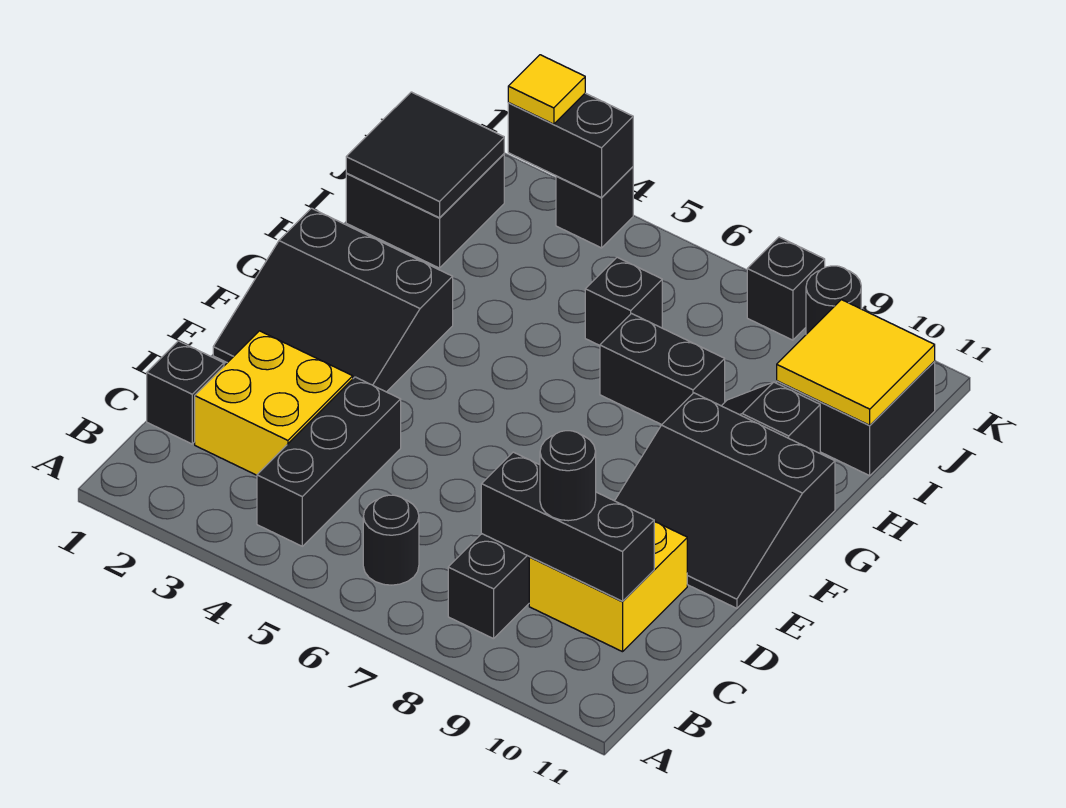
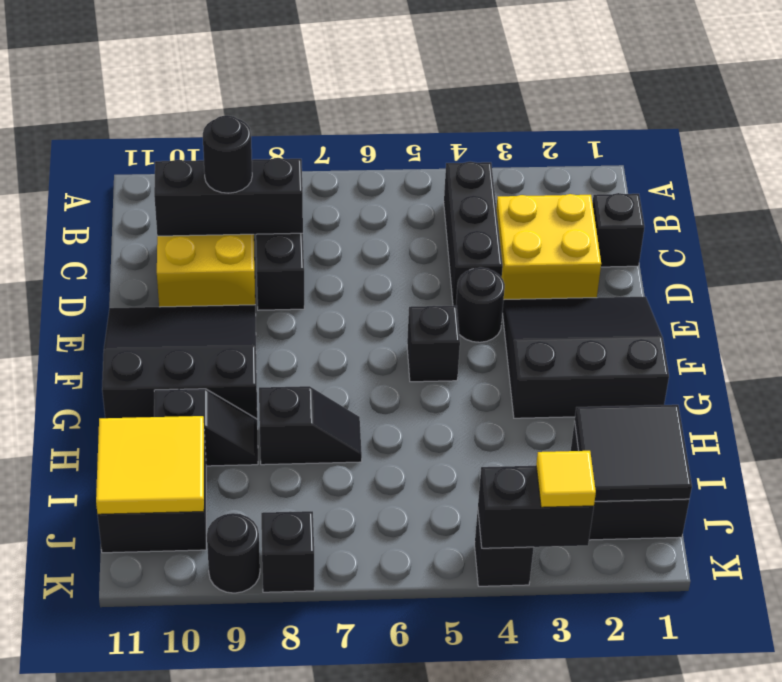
black 1x1 round brick [363,495,419,585] -> black 1x1 round brick moved to [456,267,505,342]
black 1x2 brick [600,314,725,425] -> black 1x2 slope [259,386,362,465]
black 1x1 brick [585,257,662,345] -> black 1x1 brick moved to [407,306,460,382]

